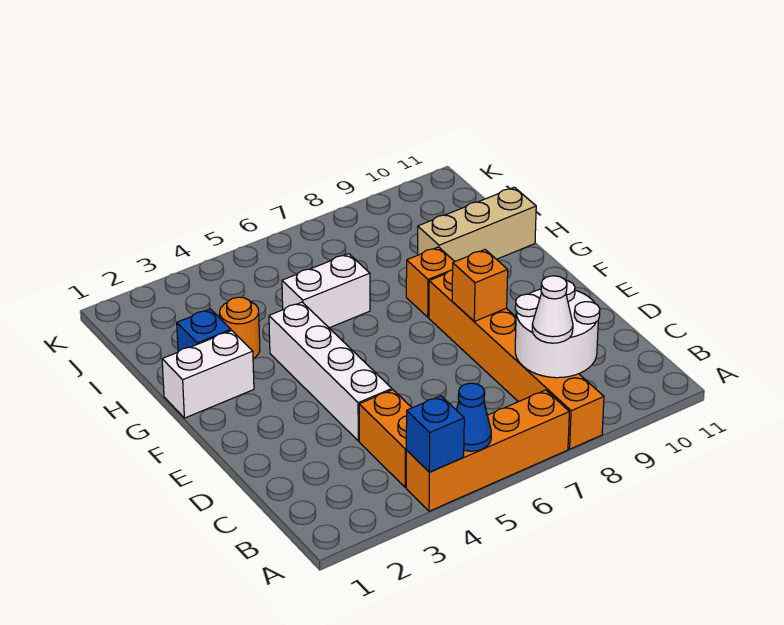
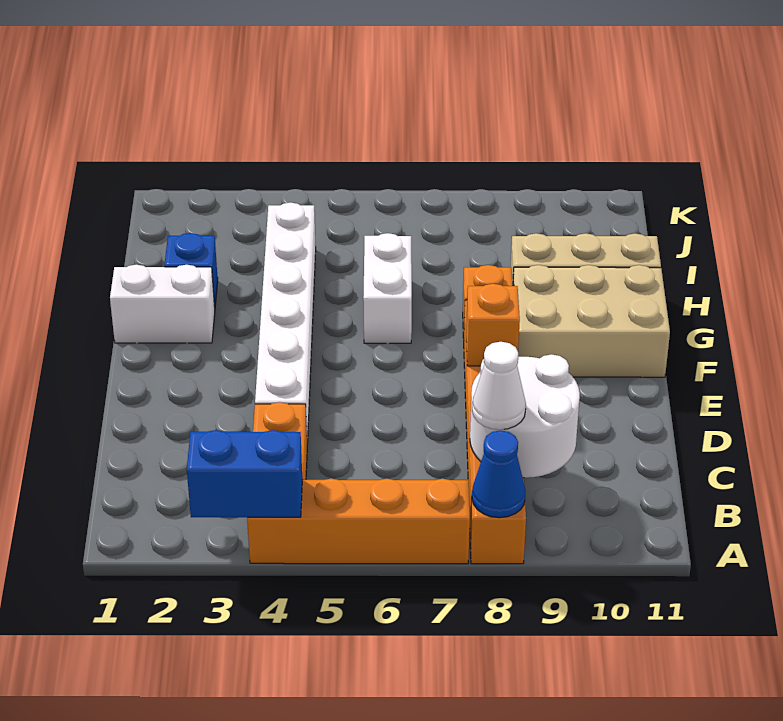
blue 1x1 brick [406,396,464,472] -> blue 1x2 brick [187,430,303,517]
blue 1x1 cone [456,383,491,451] -> blue 1x1 cone moved to [472,430,526,518]
white 1x4 brick [269,302,392,441] -> white 1x6 brick [255,203,316,444]
none -> tan 2x3 brick [513,265,670,377]
orange 1x1 round brick [220,297,260,358] -> none
white 1x2 brick [282,254,370,328] -> white 1x2 brick turned to [363,233,412,343]

